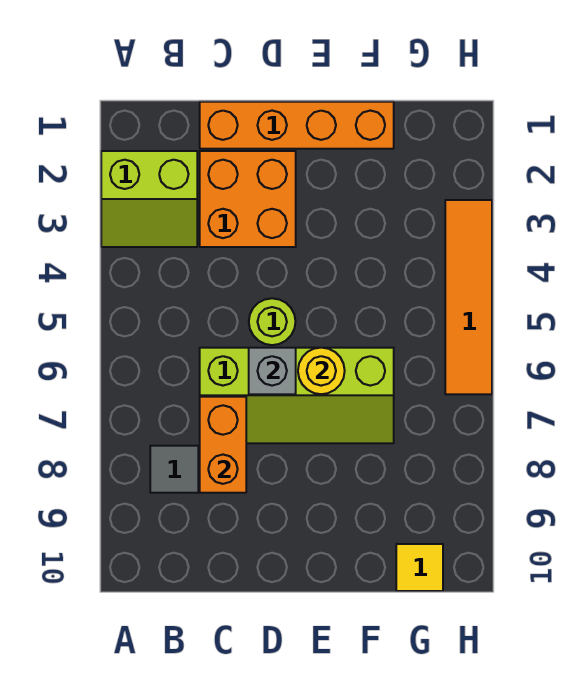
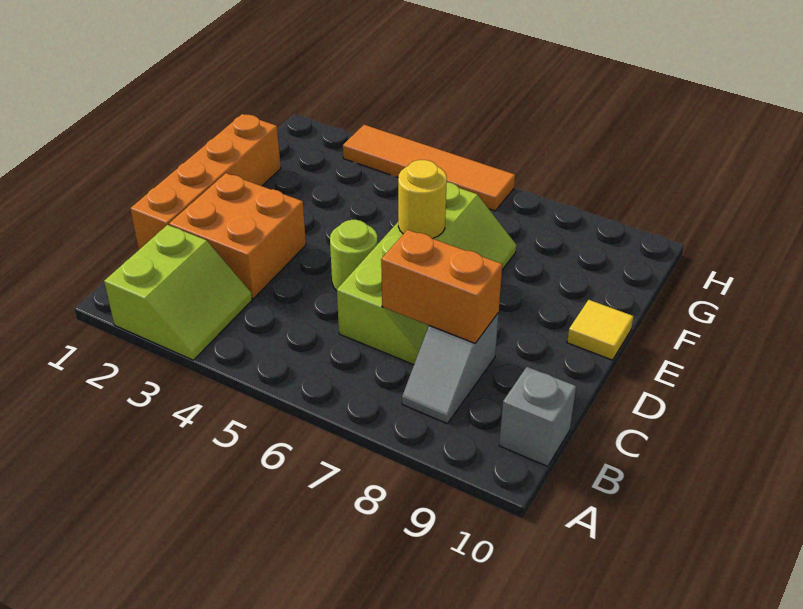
grey 1x1 brick [249,348,296,394] -> grey 1x1 brick moved to [499,367,576,466]
yellow 1x1 tile [396,544,443,591] -> yellow 1x1 tile moved to [567,300,633,360]

